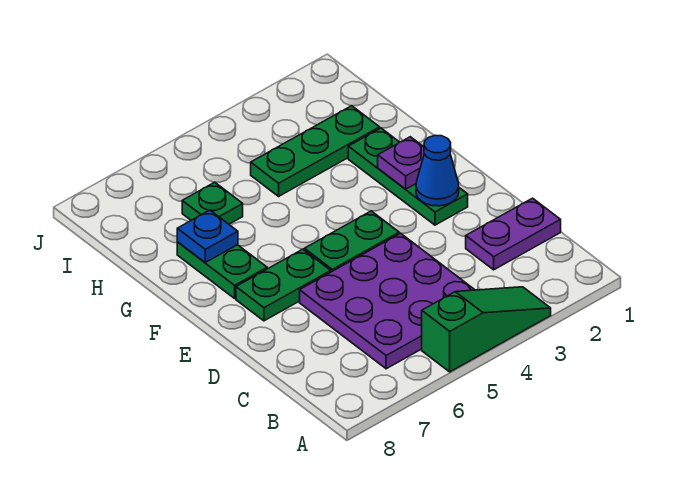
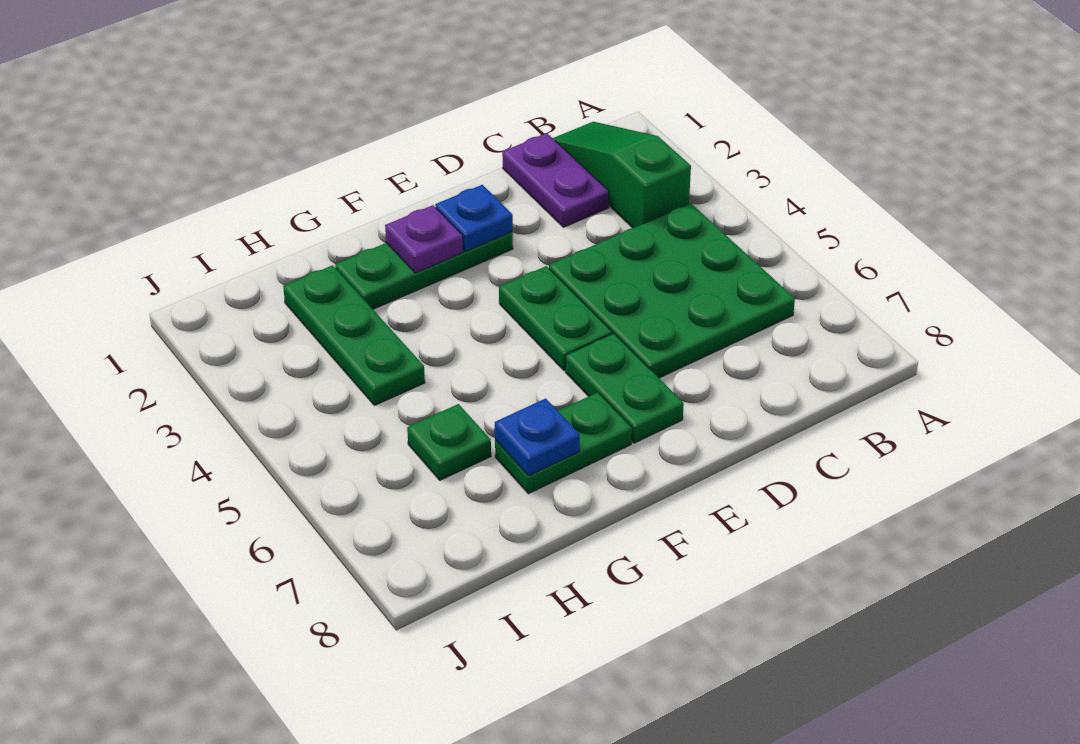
green 1x3 slope [422,287,551,372] -> green 1x3 slope moved to [553,122,691,228]
purple 3x3 plate [300,233,474,369] -> green 3x3 plate [549,203,795,378]
blue 1x1 cone [416,135,459,206] -> blue 1x1 plate [435,185,513,251]

